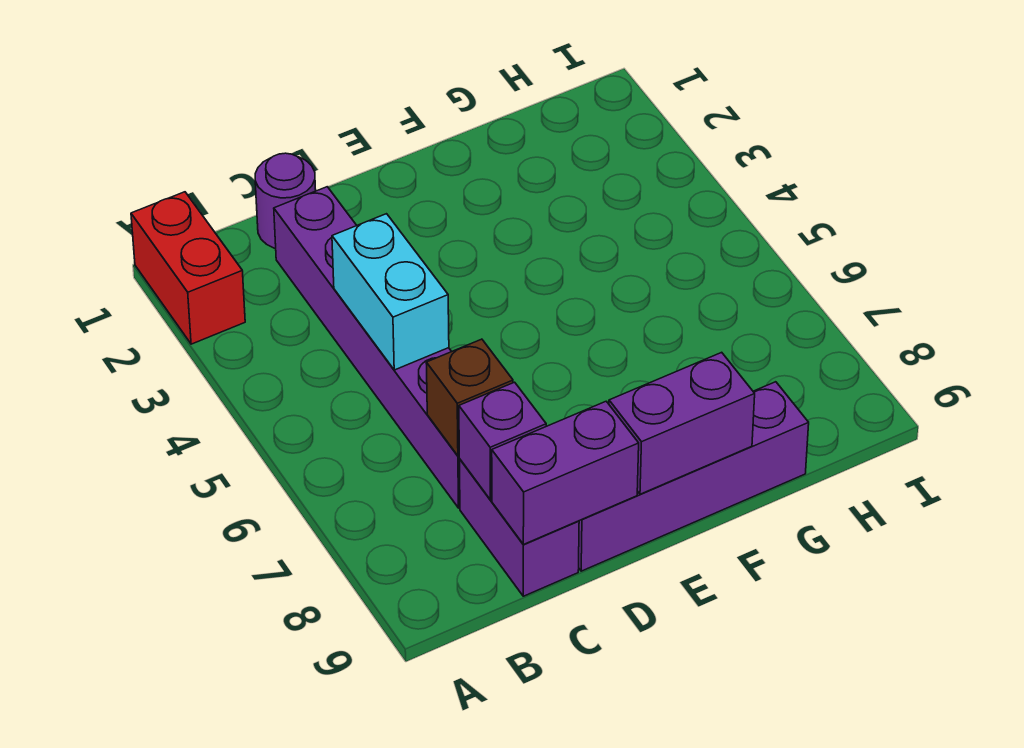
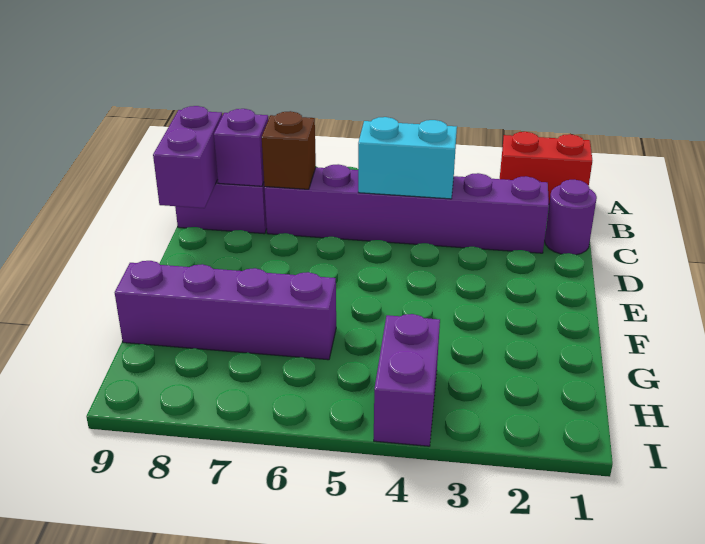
purple 1x4 brick [579,382,809,571] -> purple 1x4 brick turned to [115,261,336,360]
purple 1x2 brick [609,352,755,494] -> purple 1x2 brick moved to [374,314,440,446]

